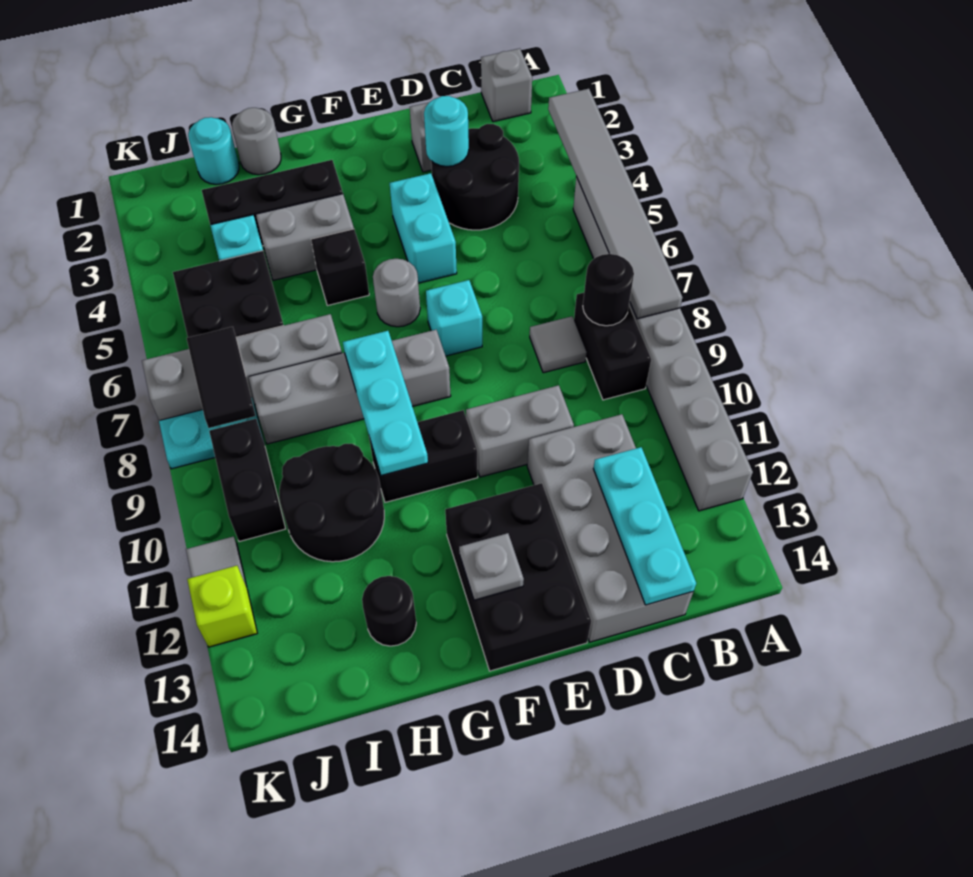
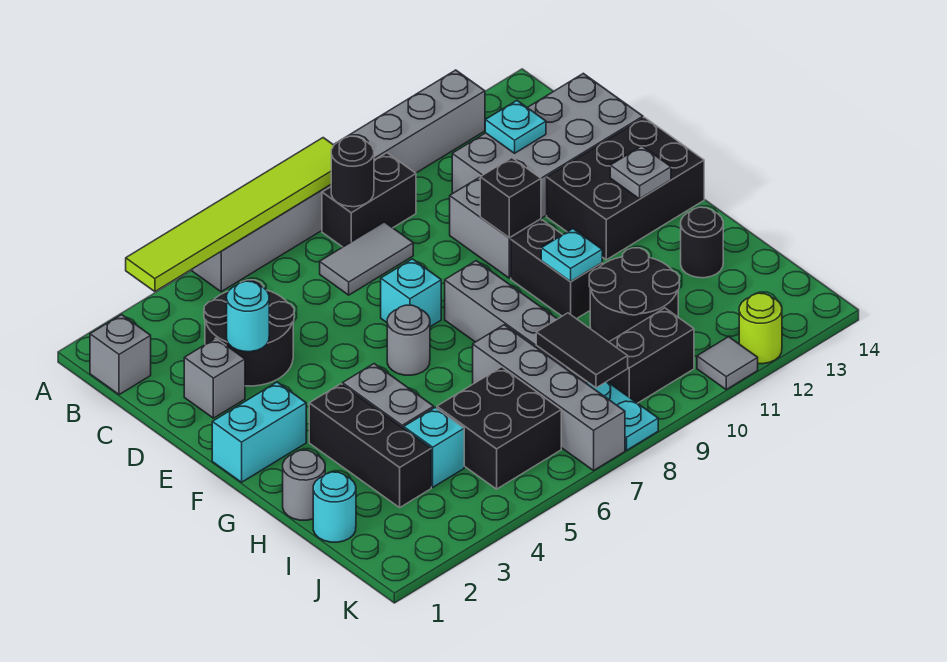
grey 1x6 tile [548,89,682,319] -> lime 1x6 tile [126,138,334,292]
grey 1x1 tile [530,316,587,373] -> grey 1x2 tile [320,222,413,295]
cyan 1x3 plate [593,447,696,605] -> cyan 1x1 plate [485,101,546,153]
cyan 1x2 brick [390,173,457,283] -> cyan 1x2 brick moved to [212,382,306,482]
black 1x1 brick [311,229,369,306] -> black 1x1 brick moved to [480,158,541,238]
cyan 1x3 plate [343,331,428,476] -> cyan 1x1 plate [541,229,602,282]
black 1x2 tile [187,327,256,428] -> black 1x2 tile turned to [536,313,628,388]
lime 1x1 brick [187,566,257,647] -> lime 1x1 round brick [739,293,782,364]

